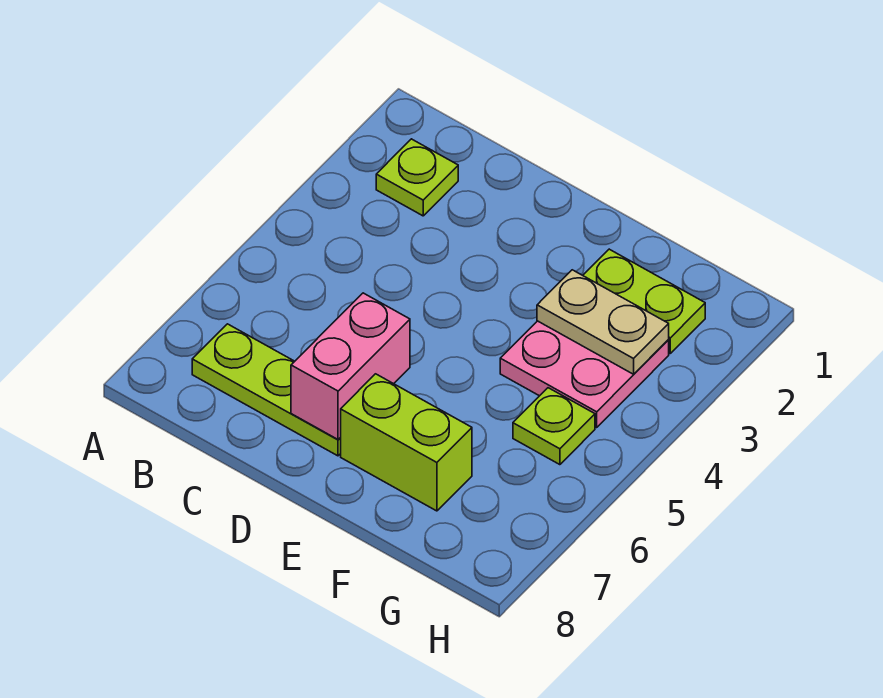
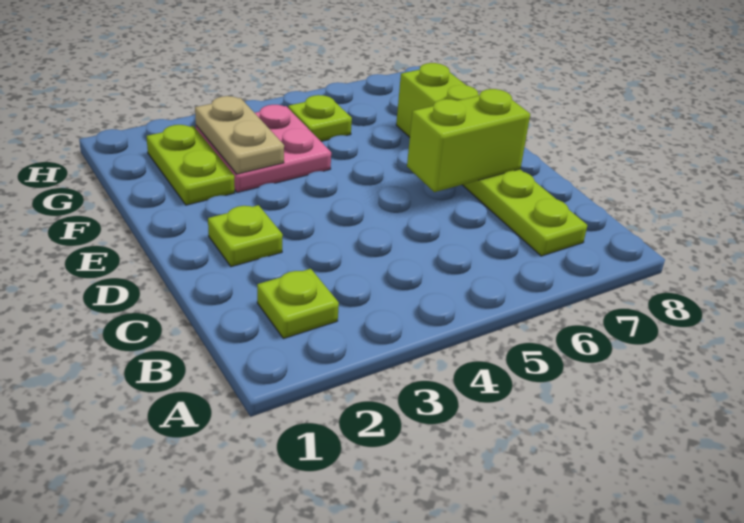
none -> lime 1x1 plate [208,205,283,267]
pink 1x2 brick [291,293,410,439] -> lime 1x2 brick [407,89,530,192]

